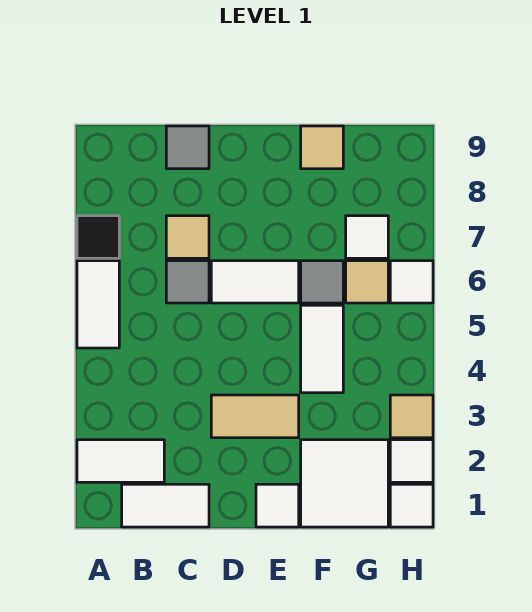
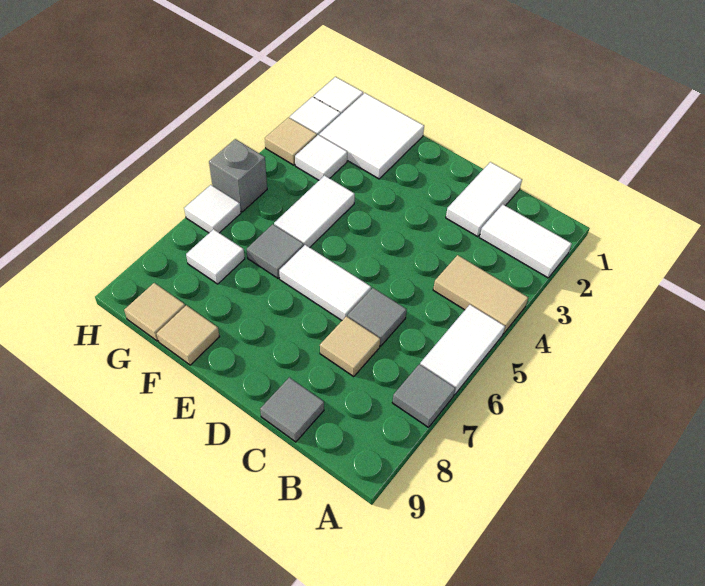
black 1x1 tile [77,216,119,258] -> grey 1x1 tile [392,364,455,427]
white 1x2 tile [122,484,209,527] -> white 1x2 tile turned to [446,162,522,237]
tan 1x2 tile [211,395,299,438] -> tan 1x2 tile moved to [433,255,528,334]
white 1x1 tile [256,484,299,527] -> white 1x1 tile moved to [295,135,347,180]
tan 1x1 tile [346,261,388,303] -> tan 1x1 tile moved to [124,283,185,341]
none -> grey 1x1 brick [209,139,267,212]

